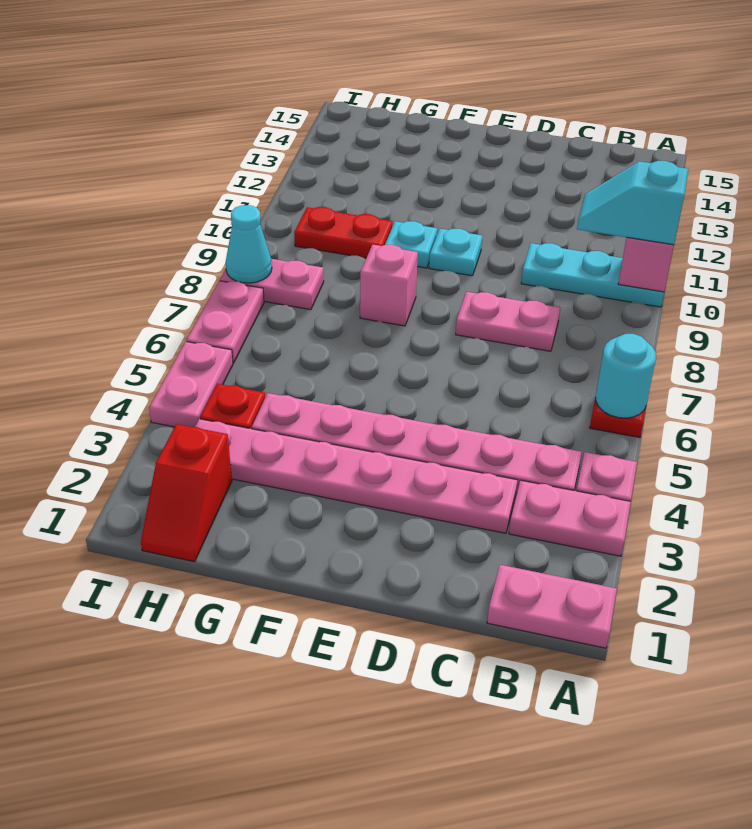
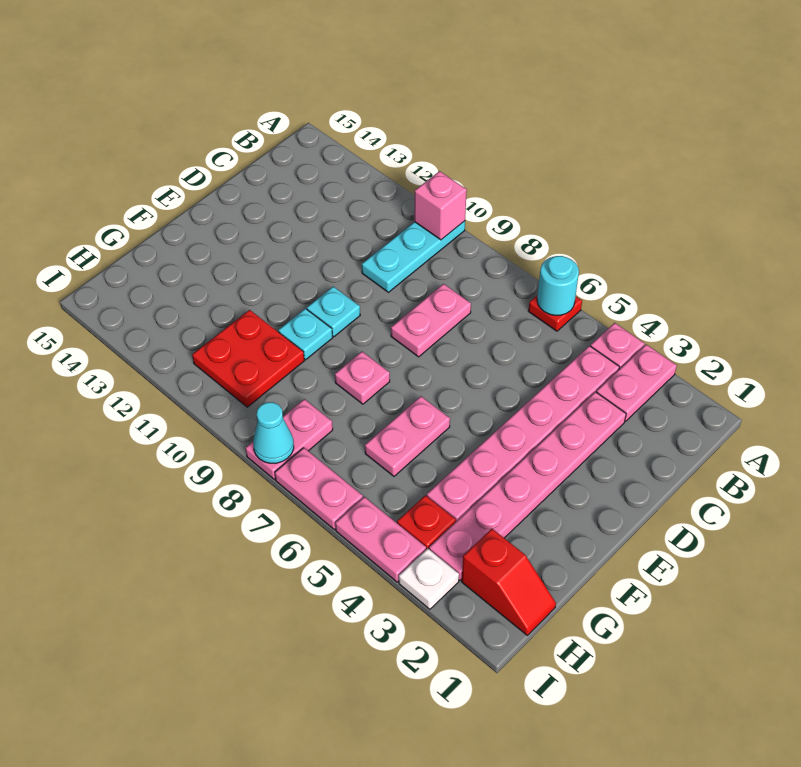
pink 1x2 plate [487,565,617,648] -> pink 1x2 plate moved to [365,396,450,476]
cyan 1x2 slope [577,161,688,245] -> none
pink 1x1 brick [360,245,418,326] -> pink 1x1 plate [335,352,390,404]
red 1x2 plate [294,207,393,258] -> red 2x2 plate [192,310,304,407]
none -> white 1x1 plate [399,549,459,609]

